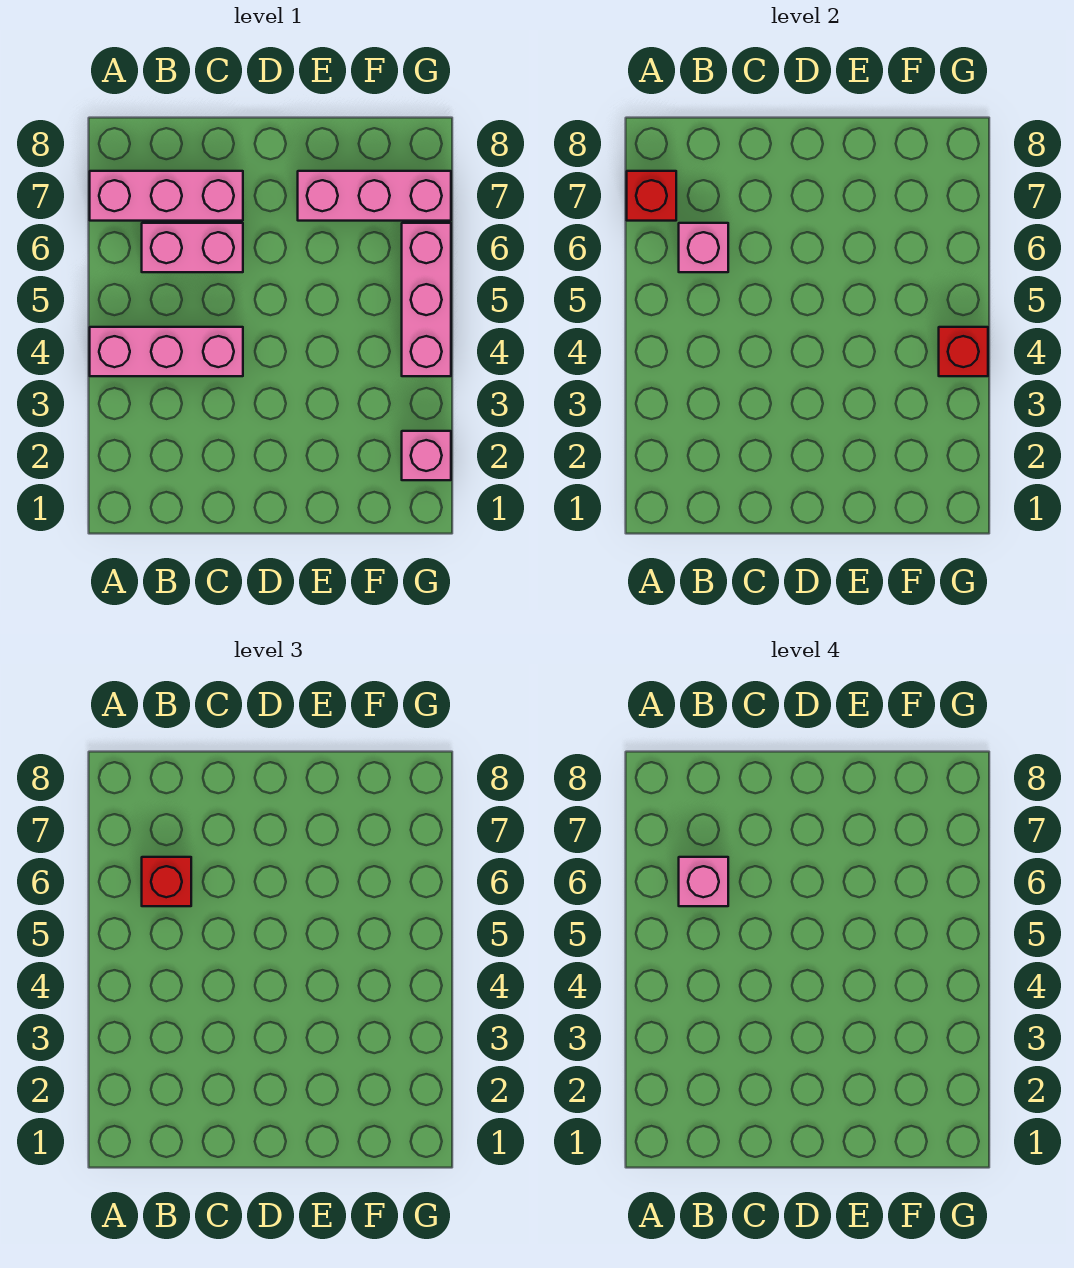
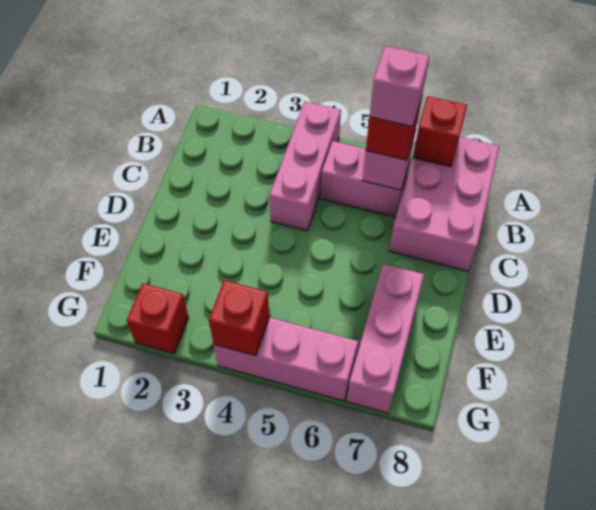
pink 1x3 brick [90,171,243,221] -> pink 2x3 brick [389,137,500,271]
pink 1x2 brick [142,223,243,272] -> pink 1x2 brick turned to [321,141,410,217]
pink 1x1 brick [402,431,451,480] -> red 1x1 brick [127,284,189,354]

